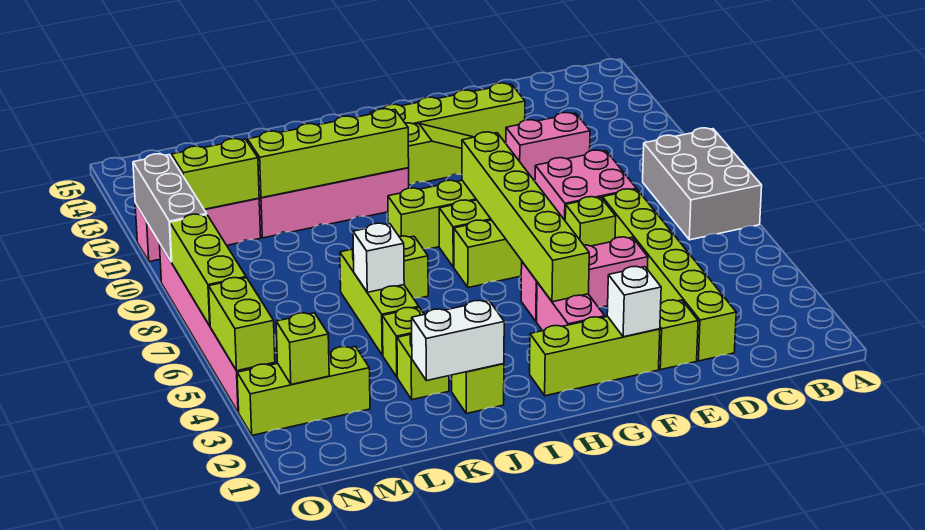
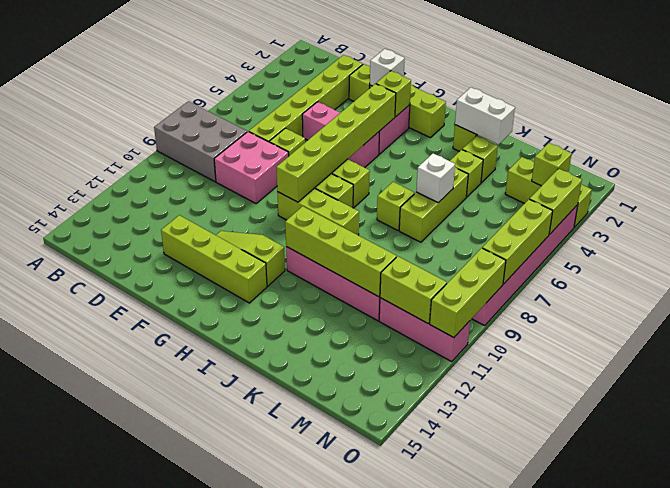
grey 2x3 brick [643,128,762,240] -> grey 2x3 brick turned to [154,101,247,182]
pink 1x2 brick [506,113,590,181] -> none
none -> lime 1x1 brick [376,71,411,117]
grey 1x3 brick [133,154,207,262] -> lime 1x3 brick [430,248,506,338]

